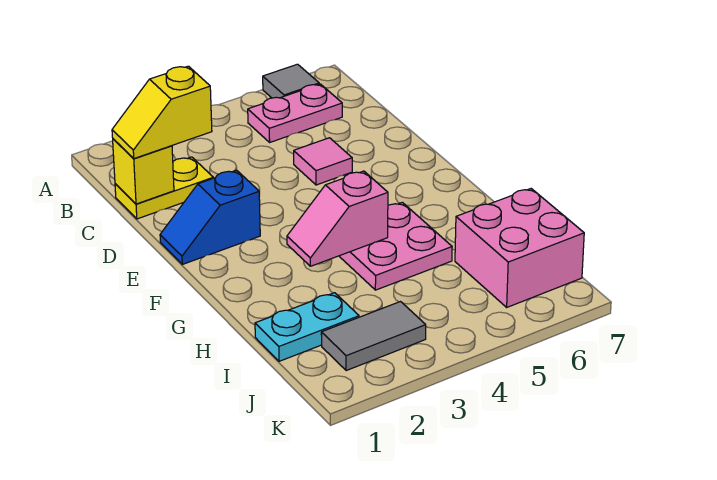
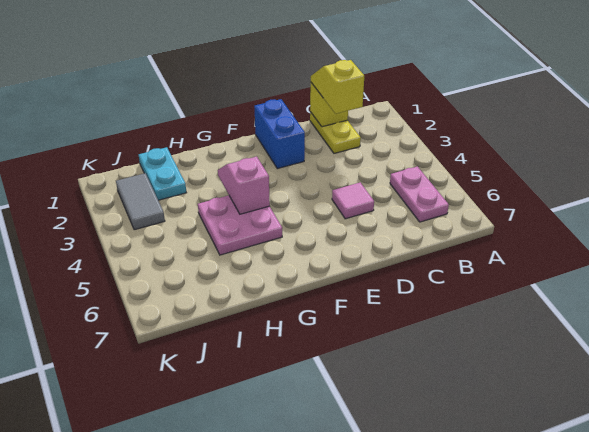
grey 1x1 tile [263,64,319,98] -> none
blue 1x2 slope [160,170,260,264] -> blue 1x2 brick [254,99,305,169]
pink 2x2 brick [455,189,584,307] -> none

